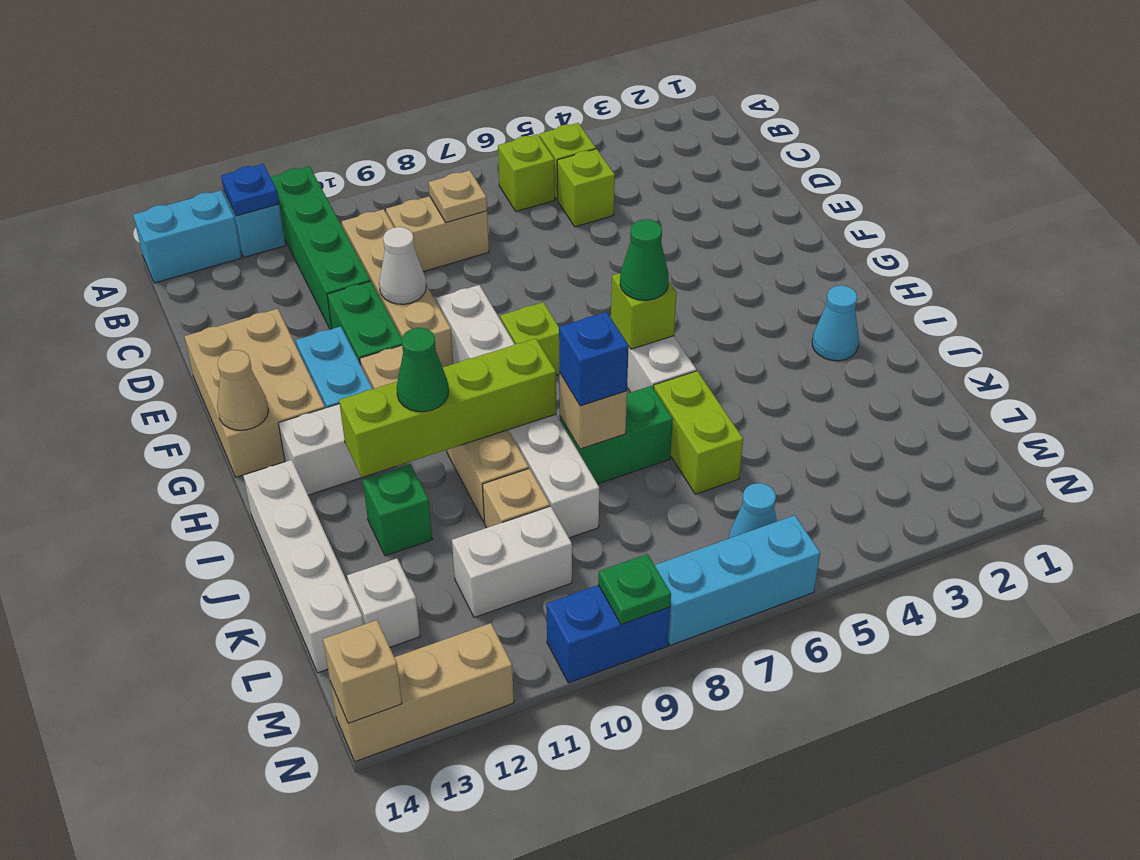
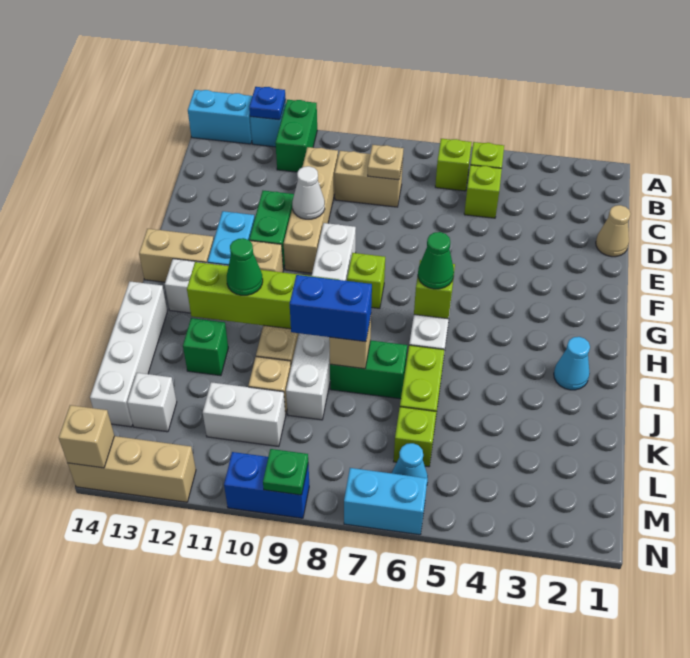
green 1x4 brick [271,166,370,329] -> green 1x2 brick [275,100,317,172]
tan 2x3 brick [184,309,325,477] -> tan 1x2 brick [139,229,214,282]
tan 1x1 cone [217,350,269,430] -> tan 1x1 cone moved to [596,205,630,257]
blue 1x1 brick [559,312,629,406] -> blue 1x2 brick [290,275,372,342]
none -> lime 1x1 brick [393,407,436,467]
cyan 1x3 brick [655,515,820,645] -> cyan 1x2 brick [344,468,428,535]

